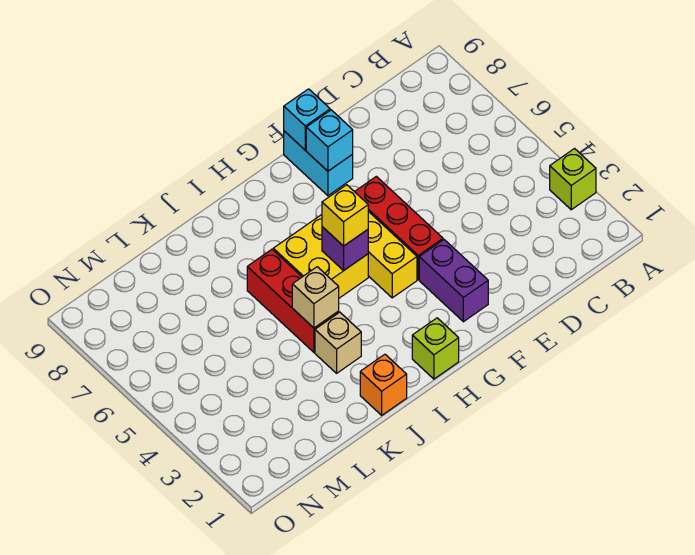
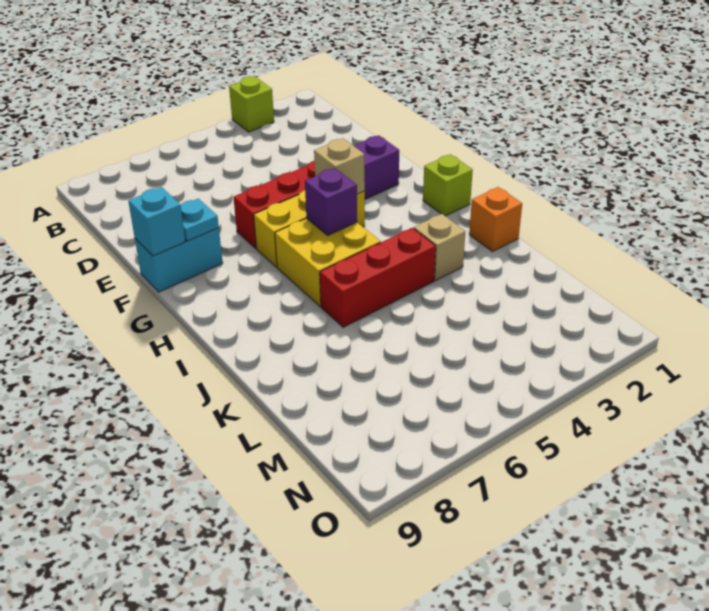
cyan 1x1 brick [306,110,353,171] -> cyan 1x1 plate [181,199,219,241]
yellow 1x1 brick [322,185,368,246] -> none
tan 1x1 brick [292,267,339,328] -> tan 1x1 brick moved to [314,138,365,194]

